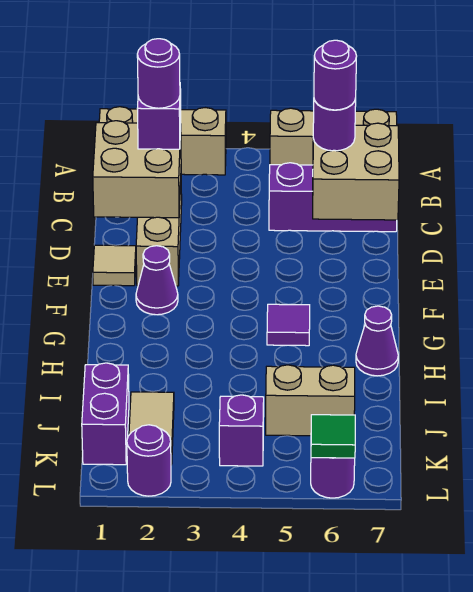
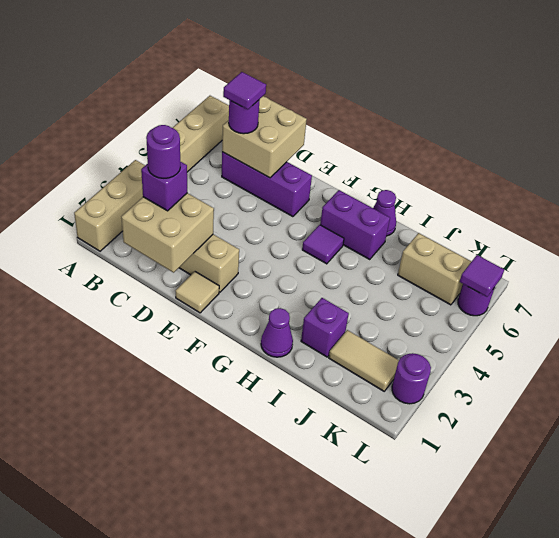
purple 1x3 brick [269,163,397,232] -> purple 1x3 brick turned to [222,152,312,217]
purple 1x1 round brick [314,40,357,110] -> purple 1x1 tile [223,72,266,110]
purple 1x1 cone [136,246,178,315] -> purple 1x1 cone moved to [261,308,293,357]
purple 1x2 brick [82,363,129,465] -> purple 1x2 brick moved to [320,190,390,260]
tan 1x2 brick [266,365,355,436] -> tan 1x2 brick turned to [398,233,471,305]
purple 1x1 brick [219,395,264,466] -> purple 1x1 brick moved to [301,298,349,357]
green 1x1 tile [311,415,355,458] -> purple 1x1 tile [460,255,504,297]

